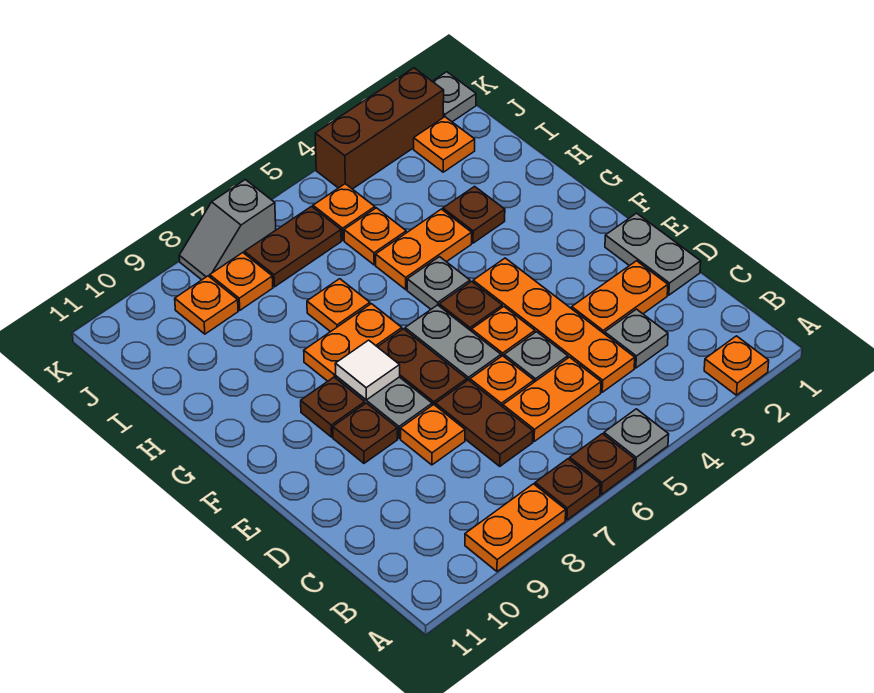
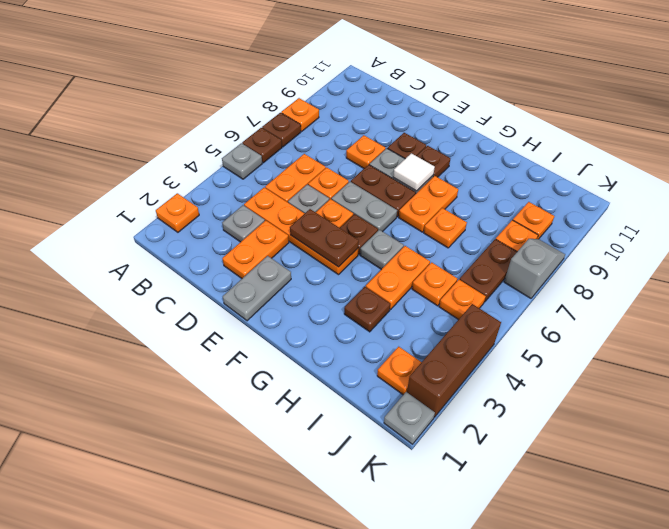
orange 1x2 plate [465,484,566,571] -> orange 1x1 plate [281,98,319,131]
brown 1x2 plate [435,380,533,466] -> brown 1x2 plate moved to [290,209,359,267]
grey 1x2 plate [605,213,701,295] -> grey 1x2 plate turned to [223,256,291,321]

